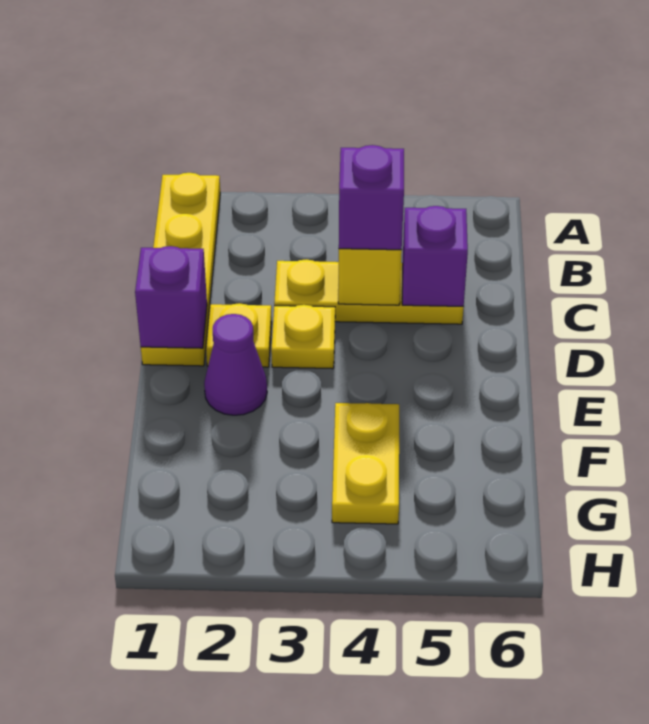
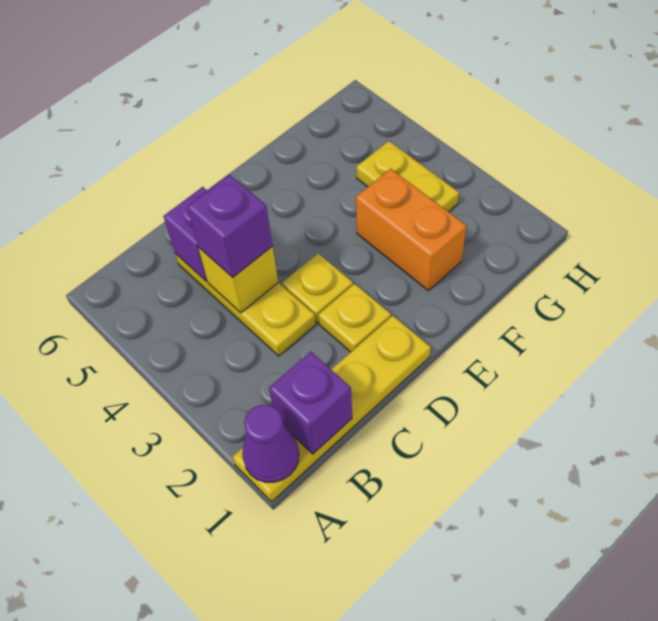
purple 1x1 brick [135,246,207,348] -> purple 1x1 brick moved to [269,352,352,454]
purple 1x1 cone [204,314,267,415] -> purple 1x1 cone moved to [242,405,299,482]
none -> orange 1x2 brick [356,169,467,291]
yellow 1x2 plate [332,403,399,524] -> yellow 1x2 plate turned to [357,141,459,212]

